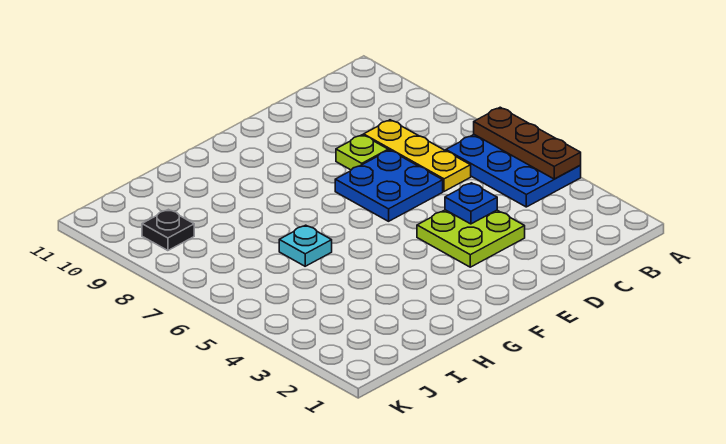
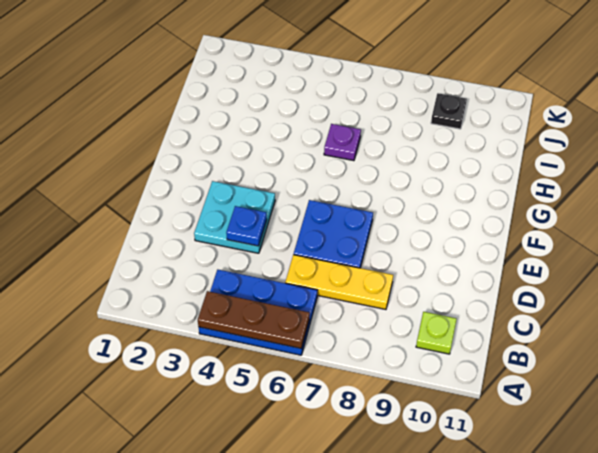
lime 2x2 plate [417,210,525,267] -> cyan 2x2 plate [194,181,275,253]
lime 1x1 plate [336,135,388,170] -> lime 1x1 plate moved to [416,312,457,354]
cyan 1x1 plate [279,225,332,266] -> purple 1x1 plate [324,124,361,161]

